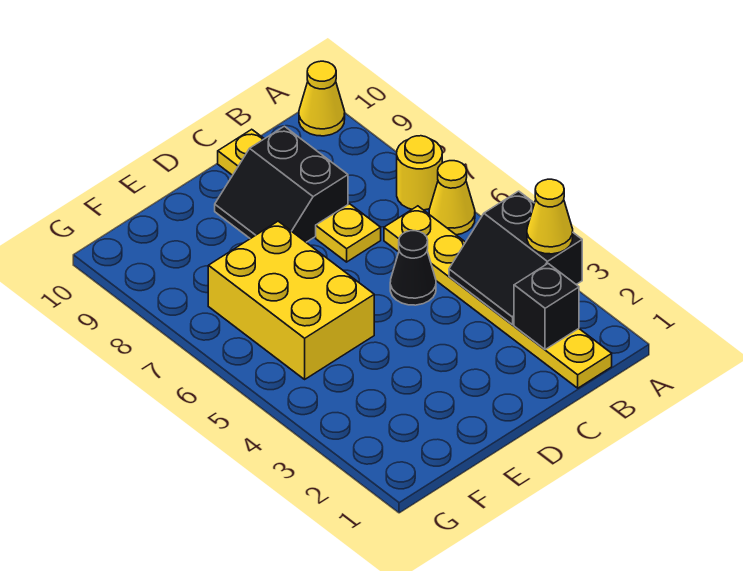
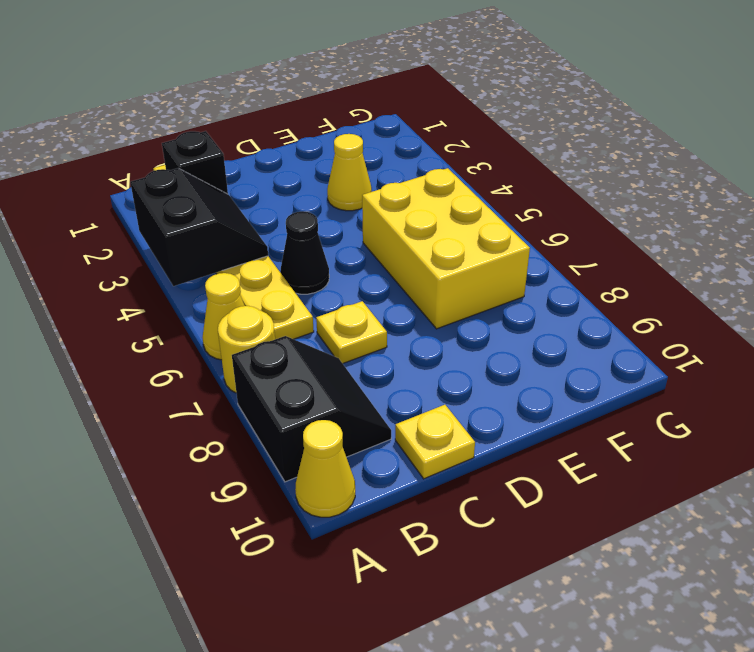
yellow 1x1 cone [527,179,573,254] -> yellow 1x1 cone moved to [327,134,372,211]
black 2x2 slope [215,126,348,242] -> black 2x2 slope moved to [232,336,391,482]

